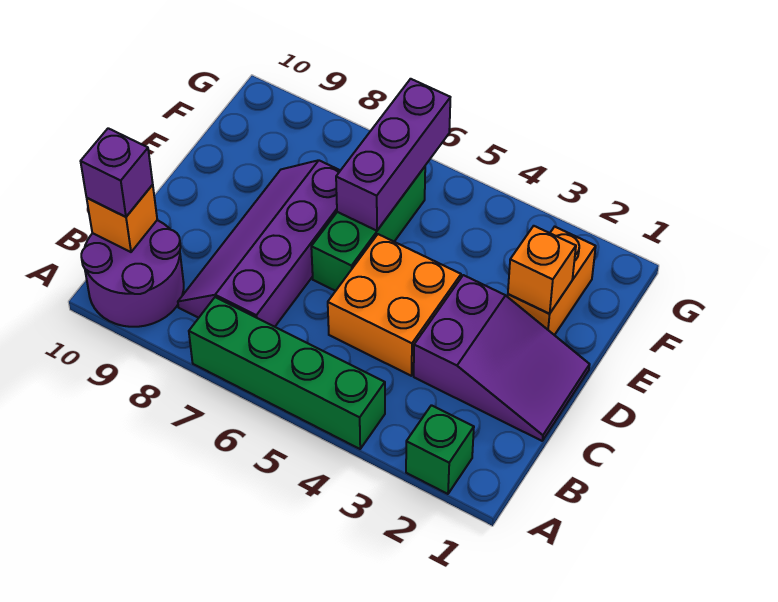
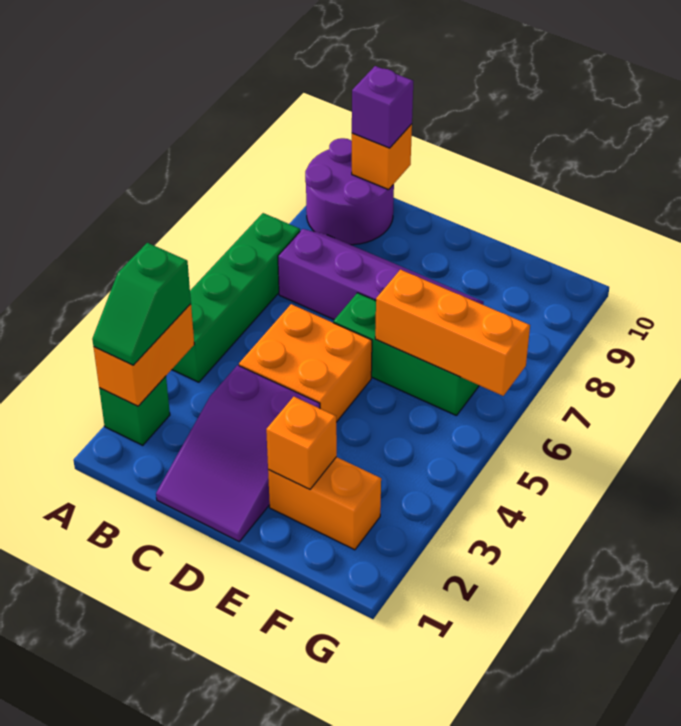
none -> orange 1x2 brick [94,304,194,406]
none -> green 1x2 slope [92,243,191,365]
purple 1x3 brick [336,79,450,231] -> orange 1x3 brick [375,270,530,396]

